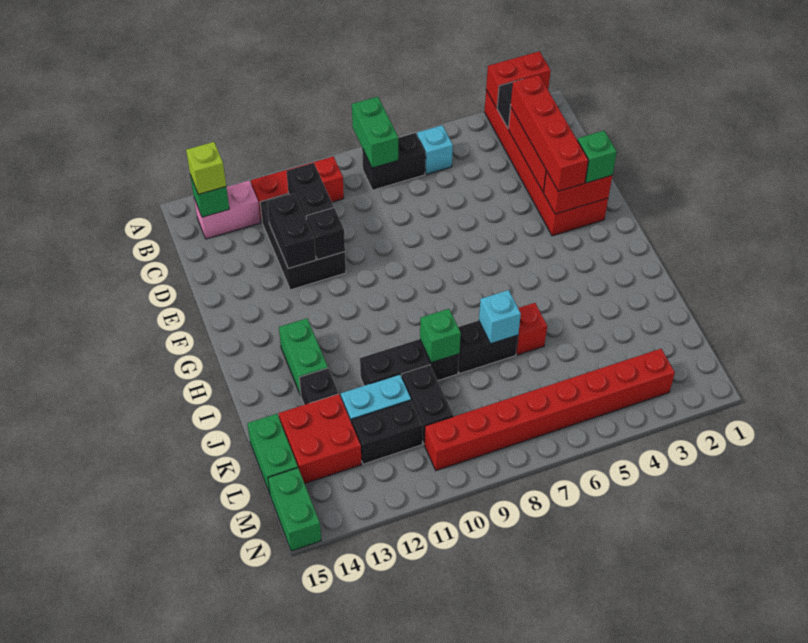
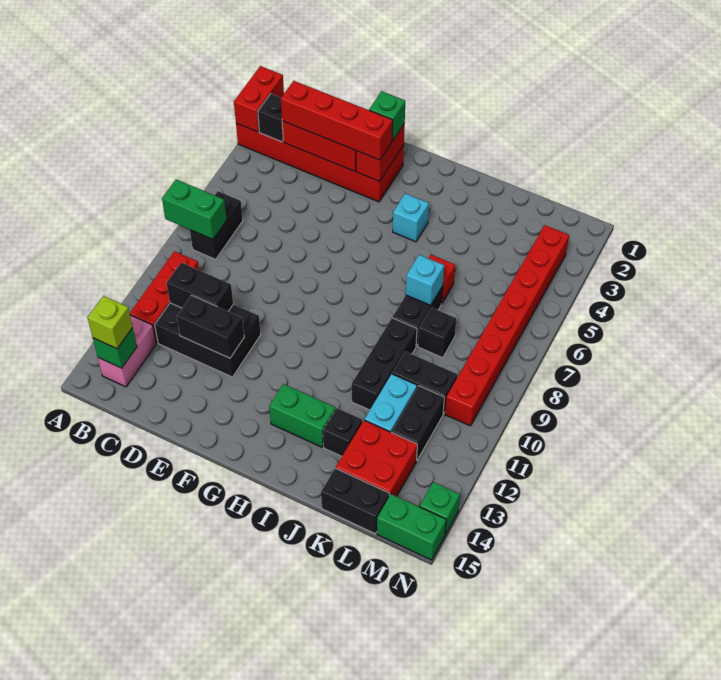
cyan 1x1 brick [417,125,453,174] -> cyan 1x1 brick moved to [393,193,429,242]
black 1x1 brick [306,208,345,260] -> black 1x1 brick moved to [418,308,456,358]
green 1x1 brick [420,309,461,363] -> green 1x1 brick moved to [420,482,460,534]
green 1x2 brick [247,414,298,494] -> black 1x2 brick [321,468,389,534]

